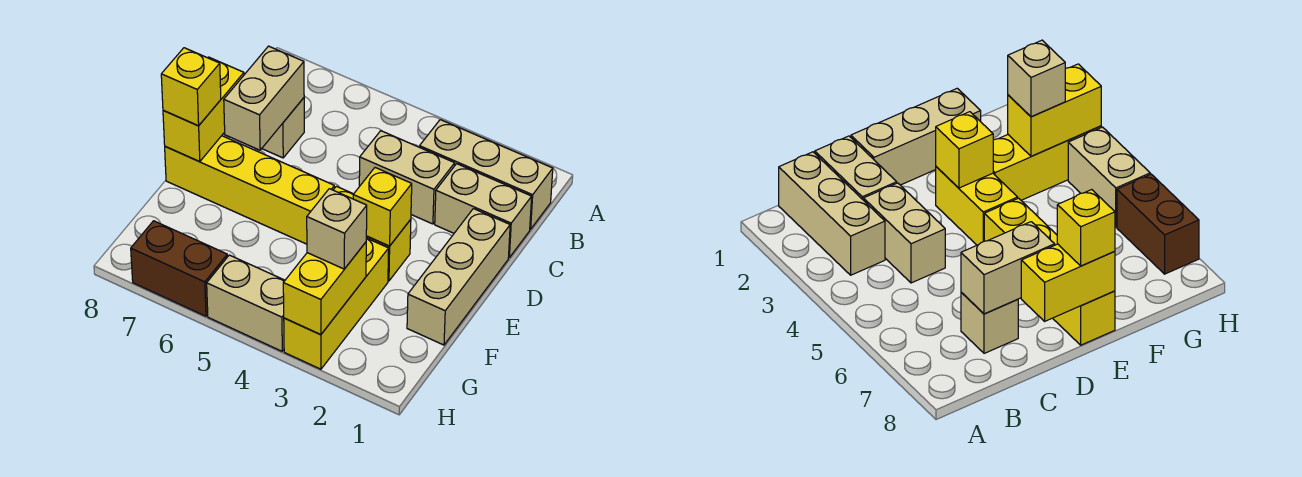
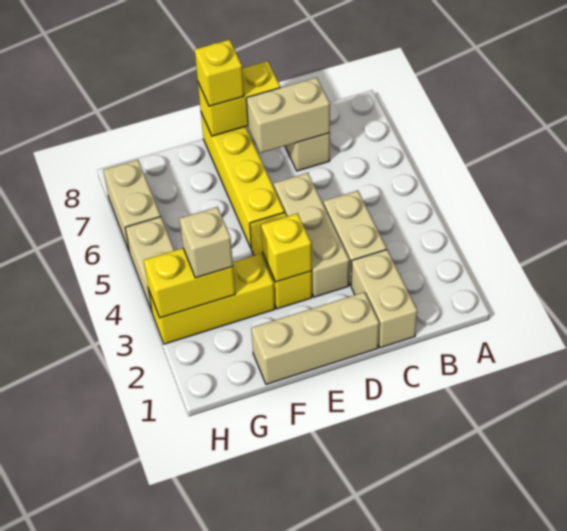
tan 1x3 brick [419,120,553,229] -> tan 1x3 brick moved to [274,173,349,297]
brown 1x2 brick [131,221,227,316] -> tan 1x2 brick [104,160,161,253]

